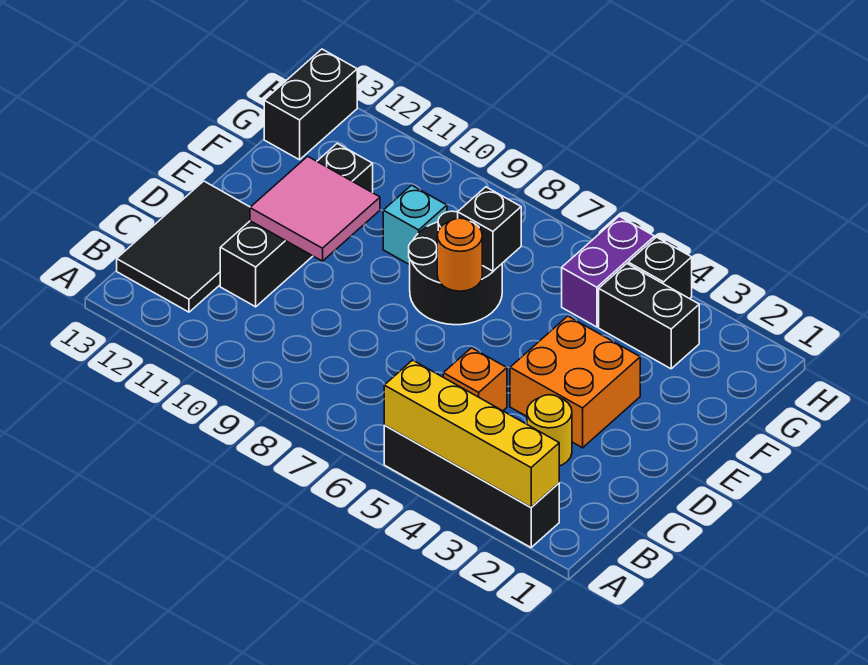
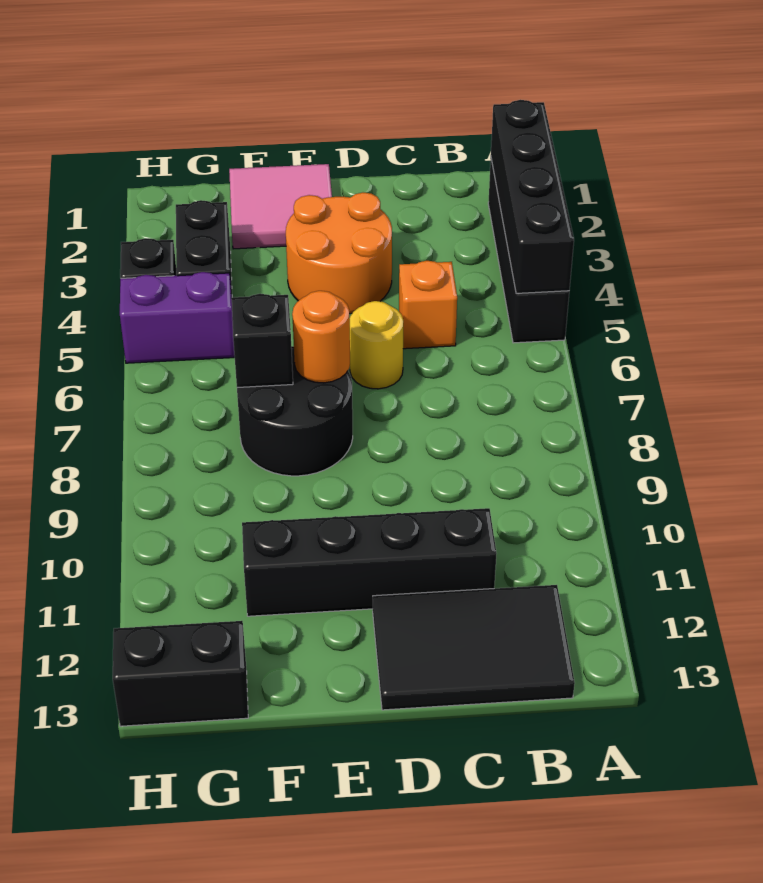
yellow 1x4 brick [384,360,559,507] -> black 1x4 brick [491,100,574,293]
yellow 1x1 round brick [527,395,572,466] -> yellow 1x1 round brick moved to [350,301,403,389]
orange 2x2 brick [510,316,640,448] -> orange 2x2 round brick [286,193,392,314]
pink 2x2 tile [250,156,380,261] -> pink 2x2 tile moved to [229,164,332,249]
cyan 1x1 brick [383,185,447,265] -> none

